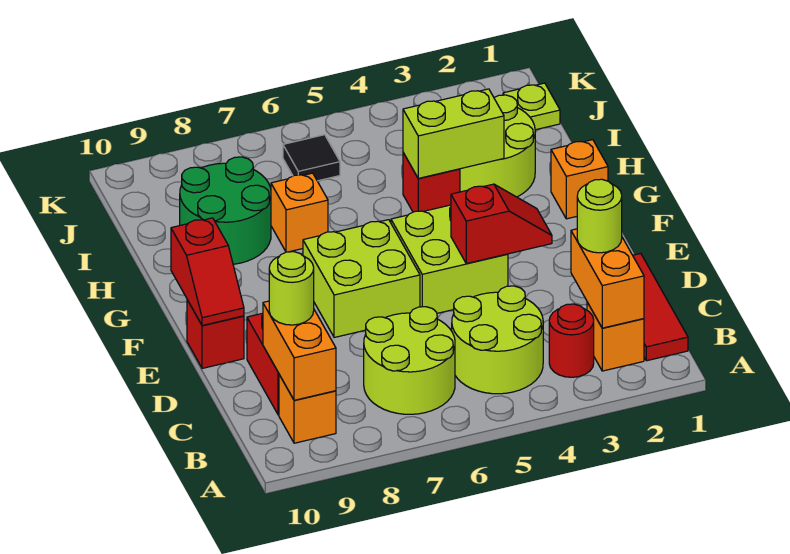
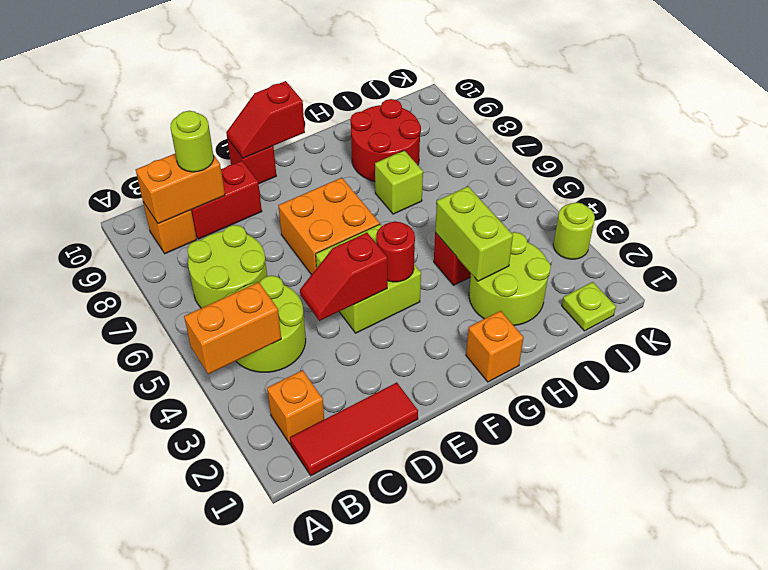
orange 1x2 brick [571,229,644,328] -> orange 1x2 brick moved to [184,282,281,374]
red 1x1 round brick [549,304,594,377] -> red 1x1 round brick moved to [376,221,415,282]
lime 1x1 round brick [577,179,622,253] -> lime 1x1 round brick moved to [553,202,595,259]
red 1x2 slope [451,184,552,264] -> red 1x2 slope turned to [300,233,388,321]
lime 2x2 brick [303,220,420,338] -> orange 2x2 brick [278,178,380,275]
orange 1x1 brick [271,173,328,252] -> lime 1x1 brick [375,150,423,214]
green 2x2 round brick [180,157,271,264] -> red 2x2 round brick [350,99,421,181]
black 1x1 tile [283,135,340,181] -> none

